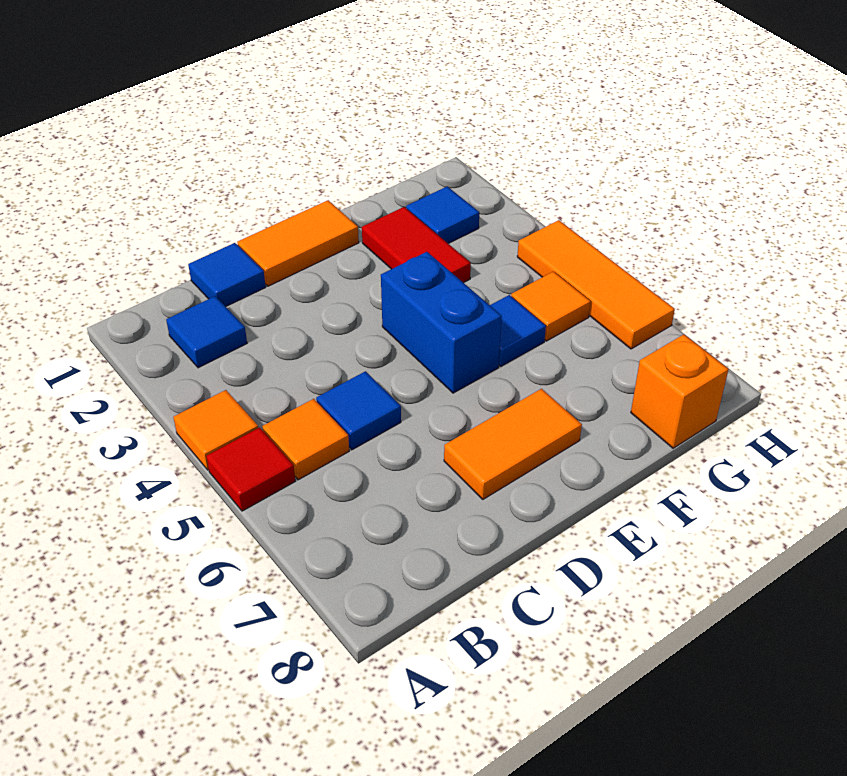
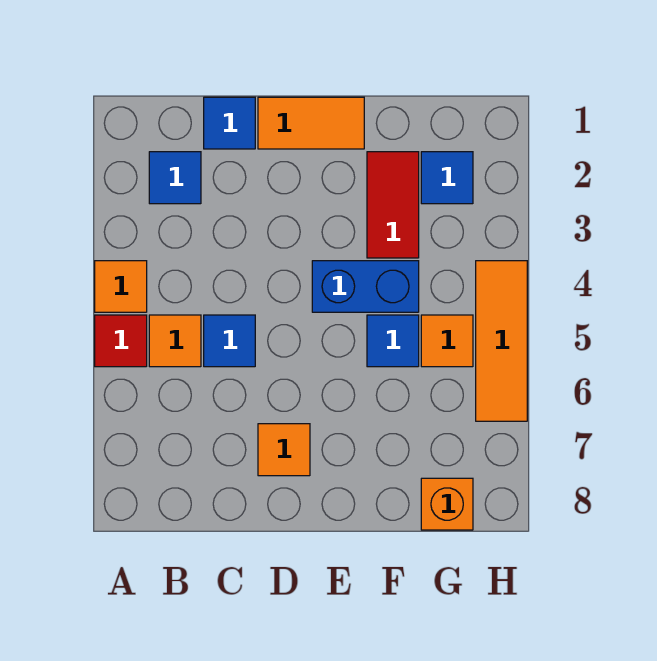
orange 1x2 tile [444,389,582,500] -> orange 1x1 tile [258,424,310,476]
blue 1x2 brick [381,252,502,393] -> blue 1x2 brick turned to [312,261,419,312]

